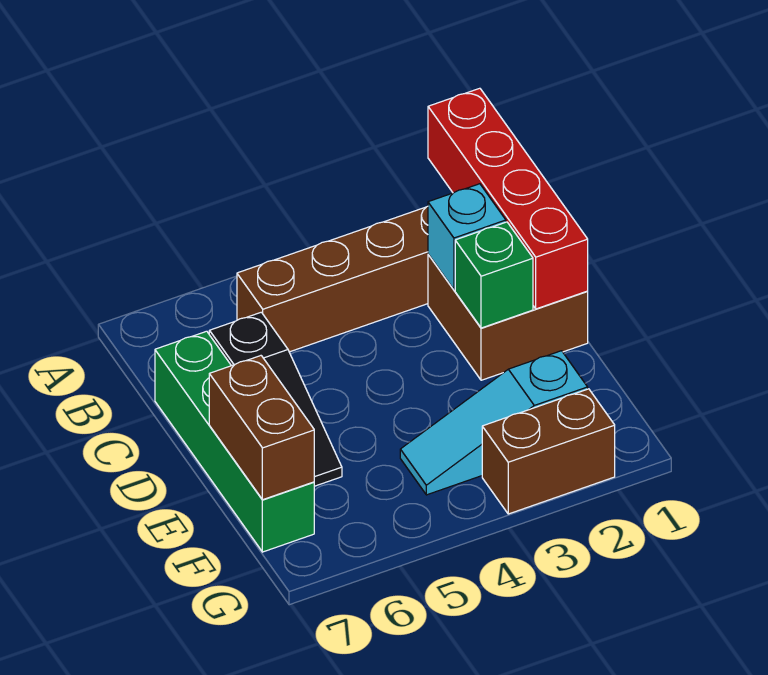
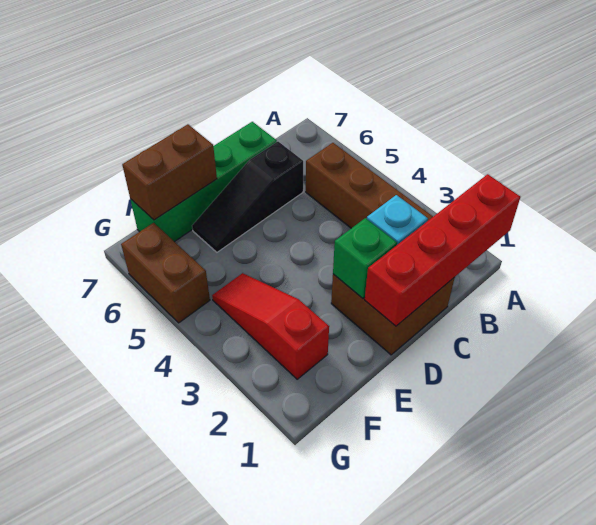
cyan 1x3 slope [400,351,588,495] -> red 1x3 slope [212,273,329,379]
brown 1x2 brick [482,389,615,514] -> brown 1x2 brick moved to [121,223,210,323]

